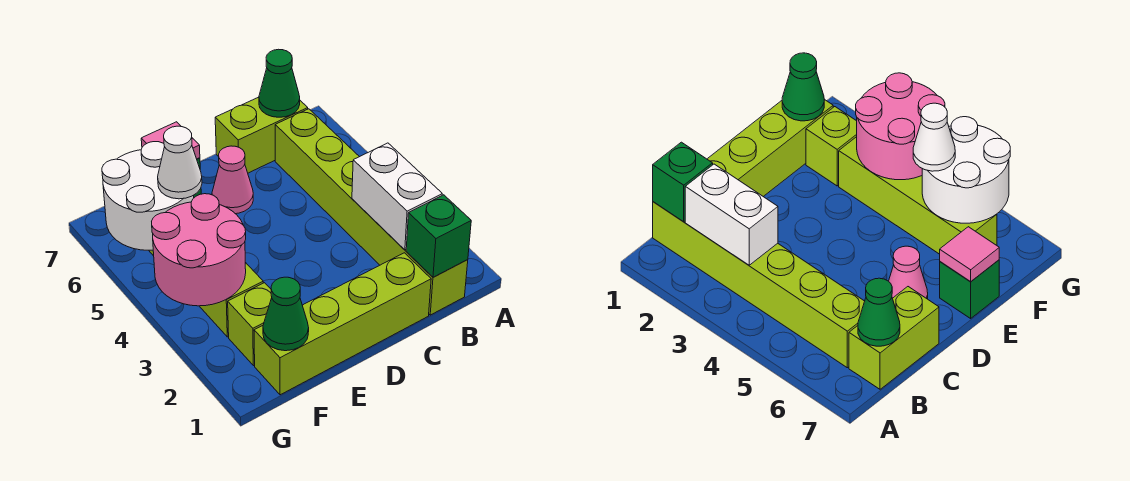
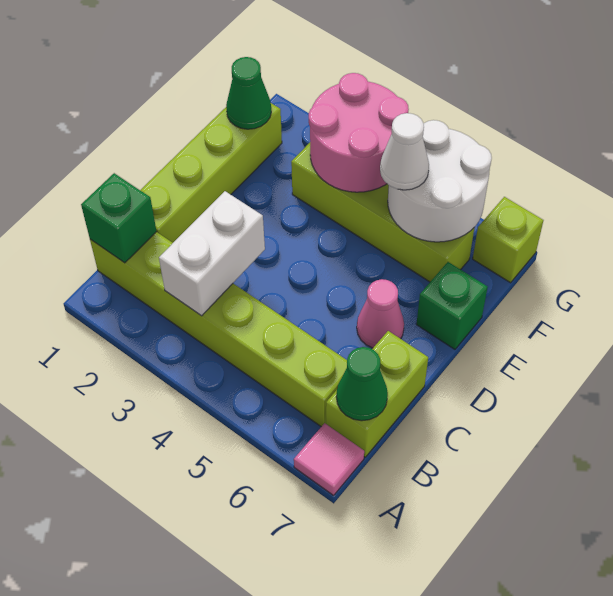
white 1x2 brick [352,143,442,250] -> white 1x2 brick turned to [159,191,265,316]
pink 1x1 tile [141,122,200,159] -> pink 1x1 tile moved to [294,423,364,495]
lime 1x1 brick [228,283,272,366] -> lime 1x1 brick moved to [473,197,543,283]

